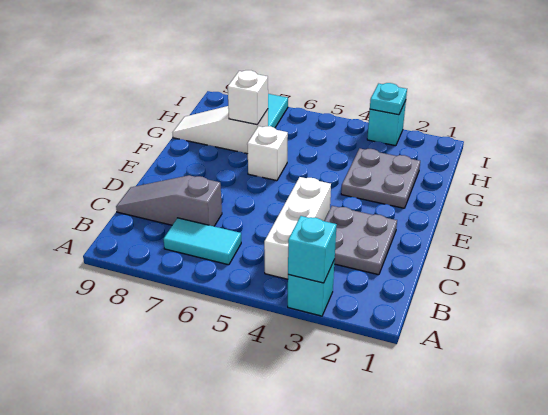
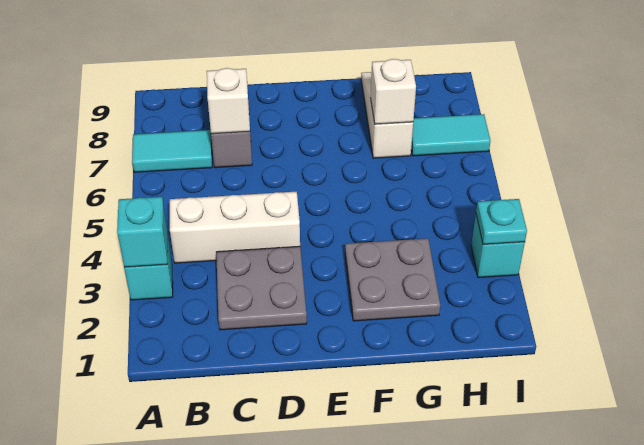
cyan 1x2 tile [164,218,241,265] -> cyan 1x2 tile turned to [132,130,212,172]
white 1x1 brick [247,126,288,181] -> white 1x1 brick moved to [207,68,250,134]

